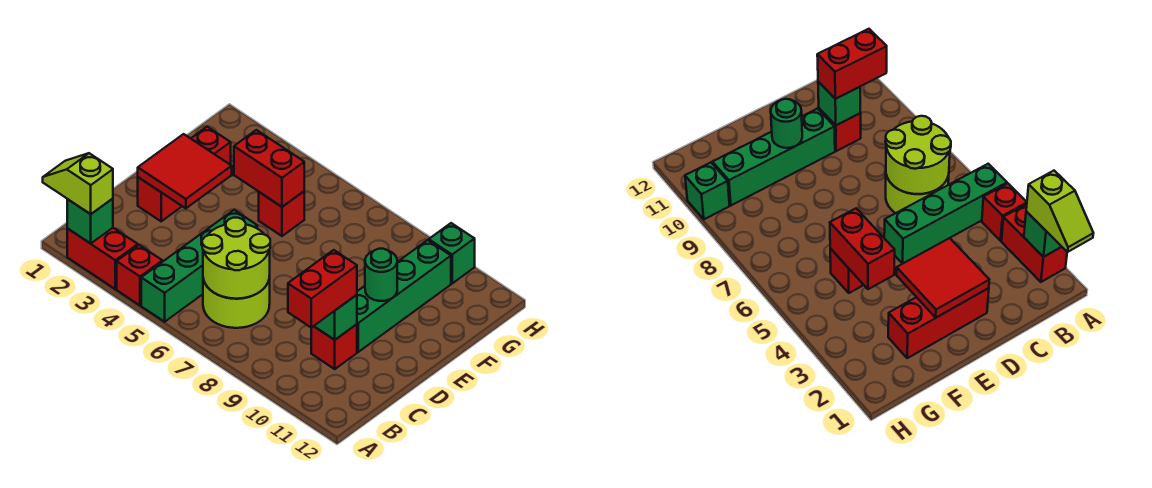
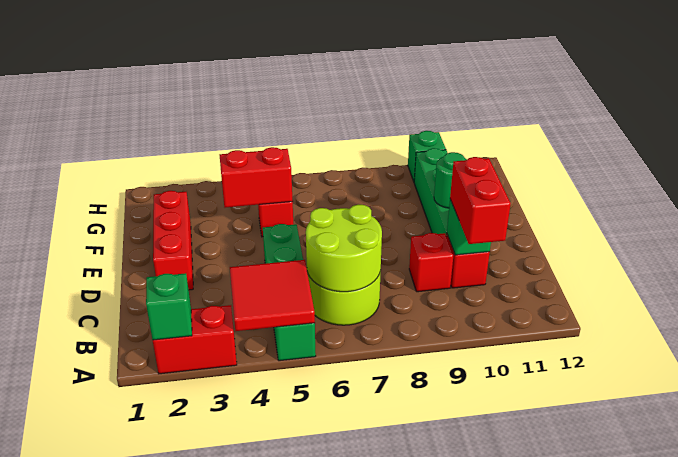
lime 1x2 slope [43,153,113,214] -> none
red 1x1 brick [117,245,162,305] -> red 1x1 brick moved to [409,233,453,292]
red 2x2 tile [138,134,232,208] -> red 2x2 tile moved to [230,260,315,331]

